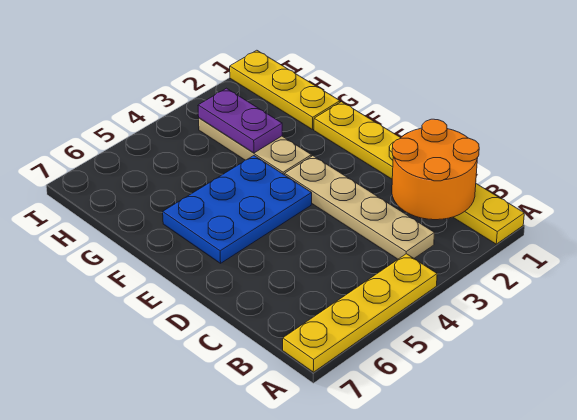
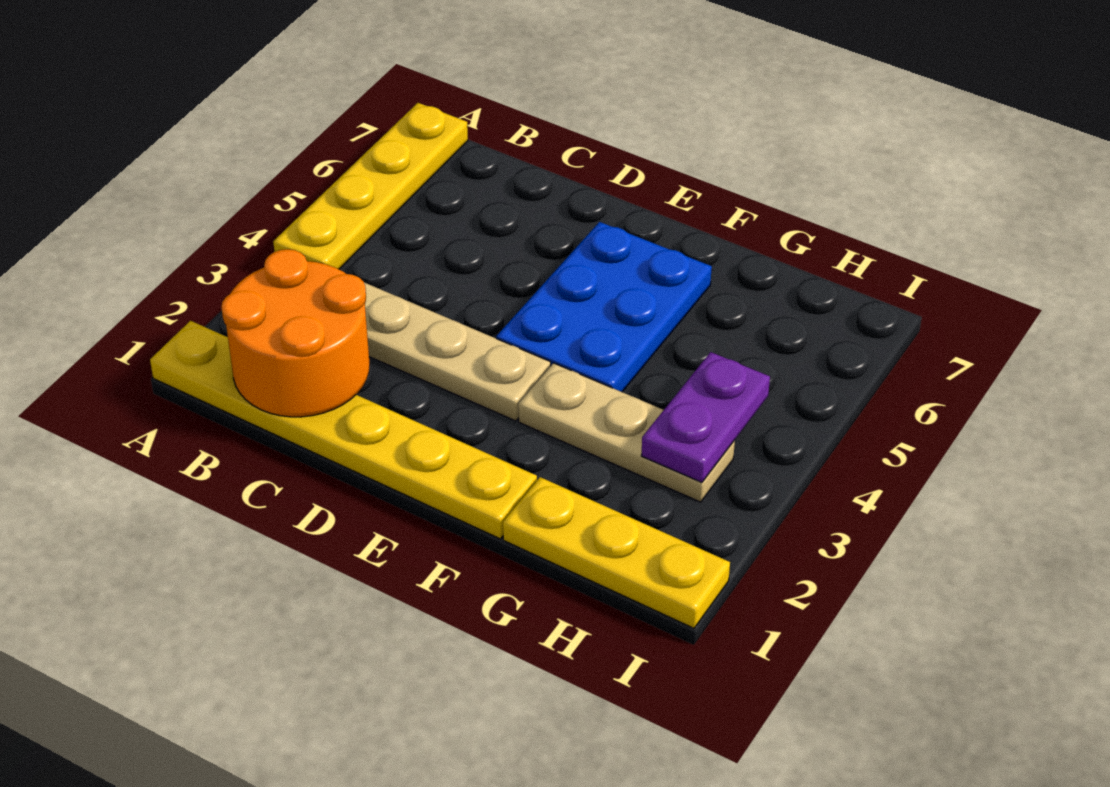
purple 1x2 plate [198,88,282,153] -> purple 1x2 plate turned to [641,352,770,482]

